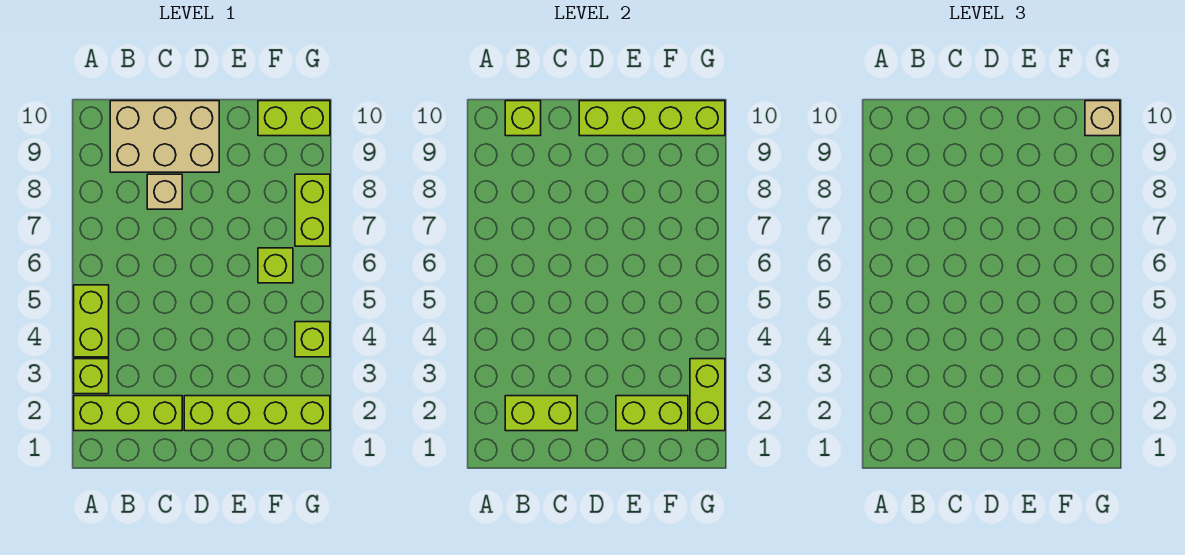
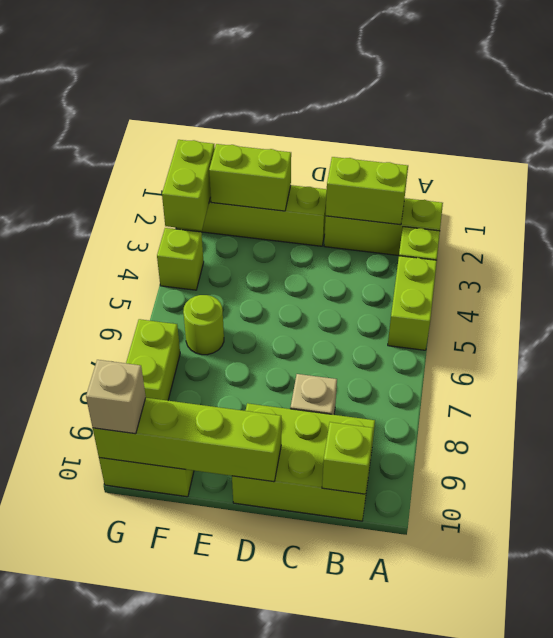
tan 2x3 brick [110,101,219,172] -> lime 2x3 brick [232,403,375,521]
lime 1x1 brick [258,248,293,283] -> lime 1x1 round brick [183,295,224,355]

